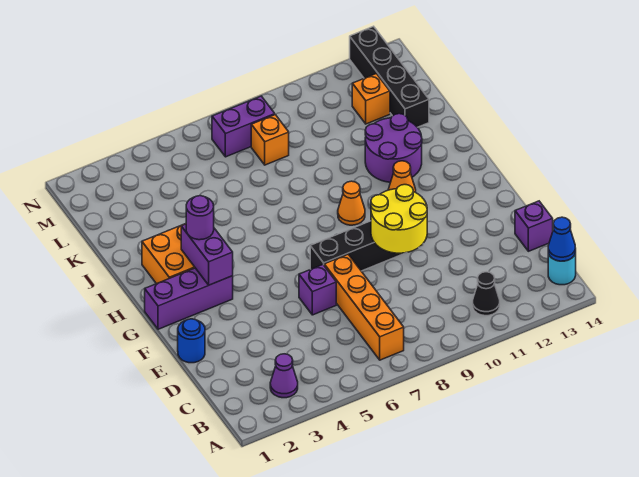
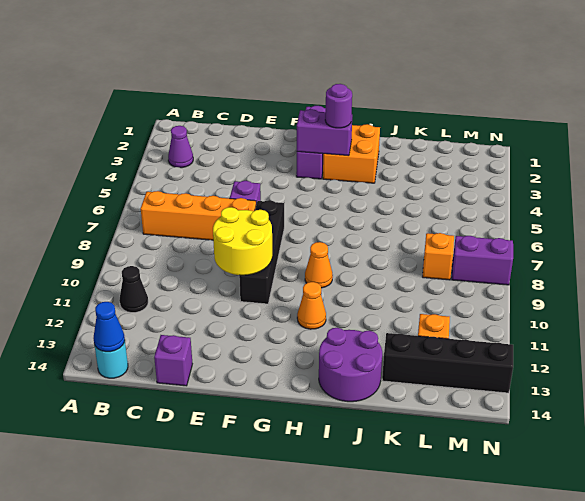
blue 1x1 round brick [178,319,205,363] -> none
purple 2x2 round brick [365,114,422,182] -> purple 2x2 round brick moved to [319,328,382,402]
purple 1x2 brick [212,96,275,157] -> purple 1x2 brick turned to [452,236,513,285]

